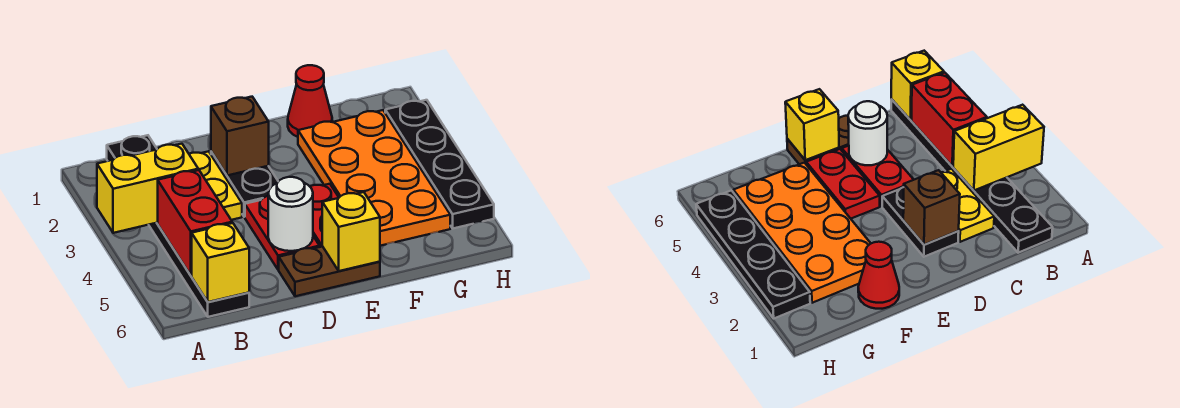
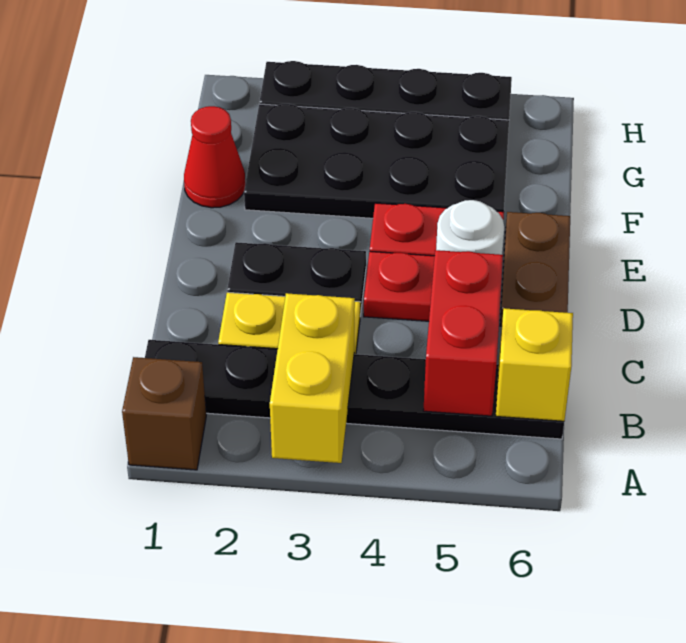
red 1x2 brick [158,170,232,276] -> red 1x2 brick turned to [423,250,503,416]
brown 1x1 brick [211,97,269,175] -> brown 1x1 brick moved to [122,357,206,470]
yellow 1x1 brick [322,192,380,271] -> none
orange 2x4 plate [298,110,450,246] -> black 2x4 plate [244,104,509,218]

